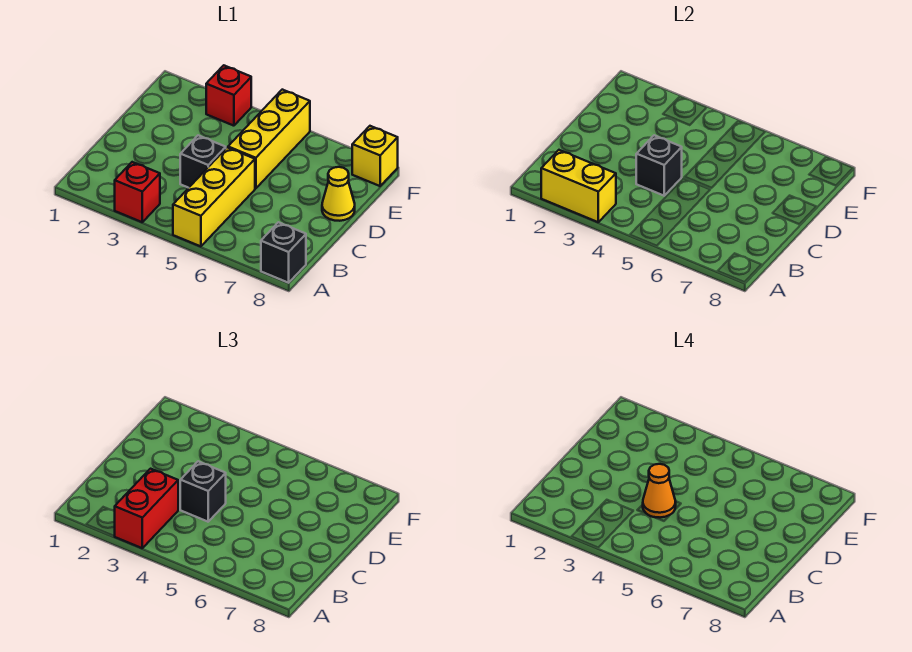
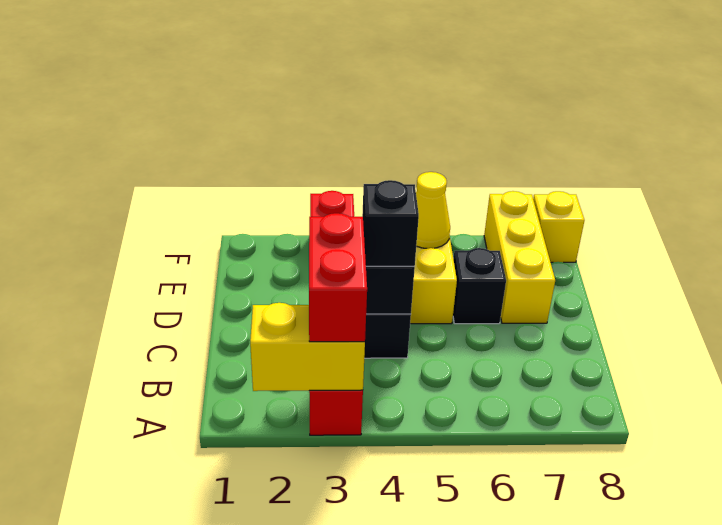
yellow 1x3 brick [173,147,255,246] -> yellow 1x3 brick moved to [484,191,555,323]
black 1x1 brick [261,222,306,283] -> black 1x1 brick moved to [453,248,506,324]
orange 1x1 cone [643,464,676,517] -> none
yellow 1x1 cone [322,167,355,221] -> yellow 1x1 cone moved to [416,172,450,248]

